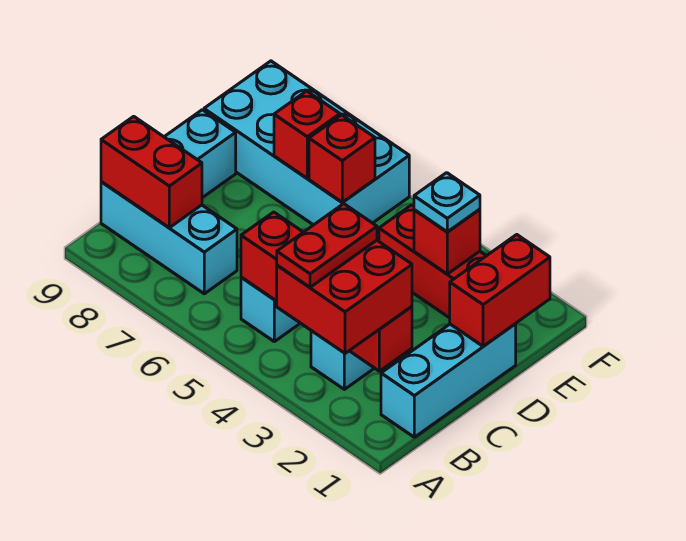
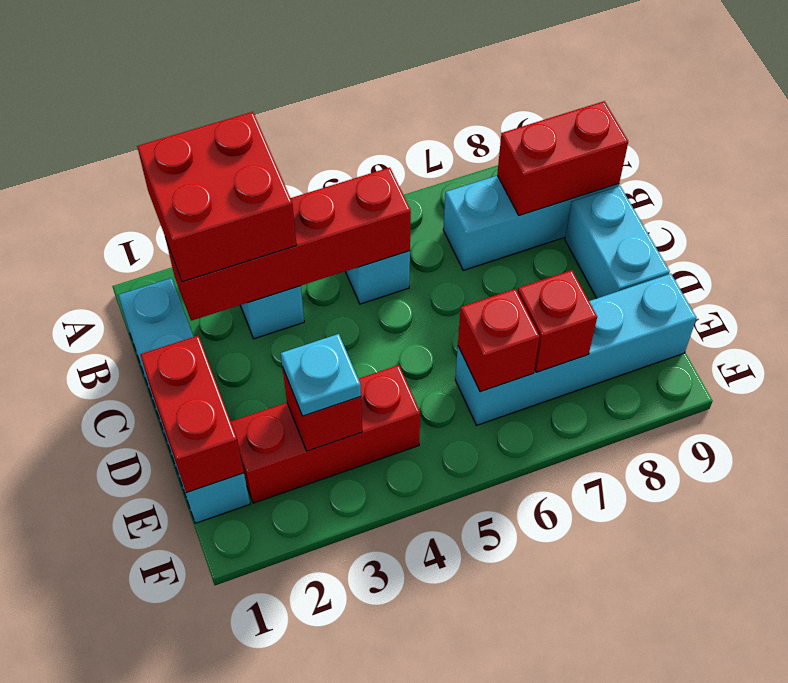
red 1x2 plate [277,204,377,287] -> none
cyan 1x3 brick [381,324,516,437] -> cyan 1x4 brick [118,278,250,523]
cyan 2x4 brick [204,61,409,225] -> cyan 1x4 brick [455,274,696,425]

